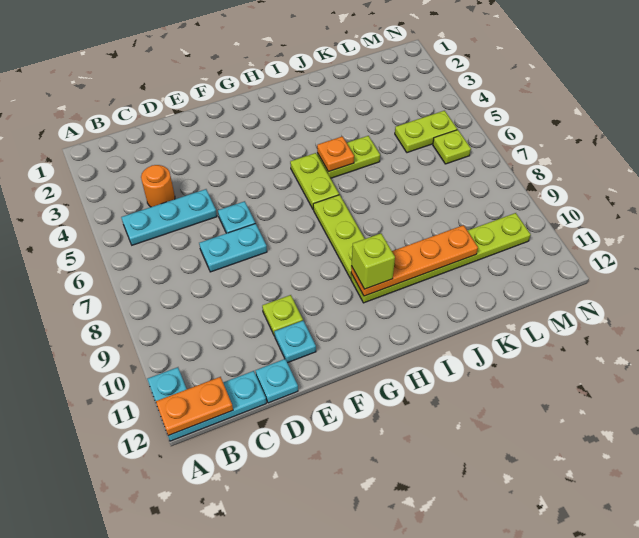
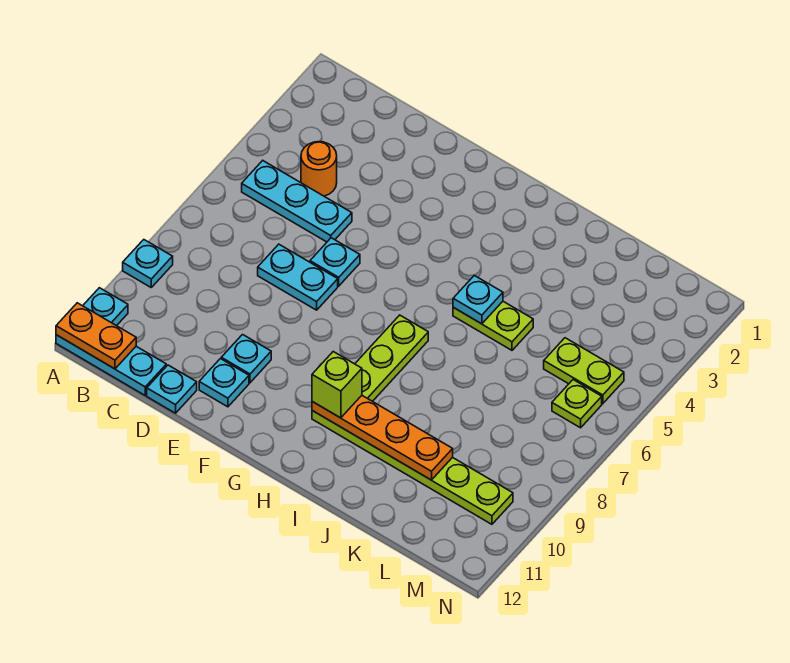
none -> cyan 1x1 plate [123,240,173,287]
lime 1x1 plate [262,295,303,336] -> cyan 1x1 plate [221,335,271,383]
lime 1x2 plate [290,153,339,209] -> none
orange 1x1 plate [317,136,354,172] -> cyan 1x1 plate [453,276,503,324]

